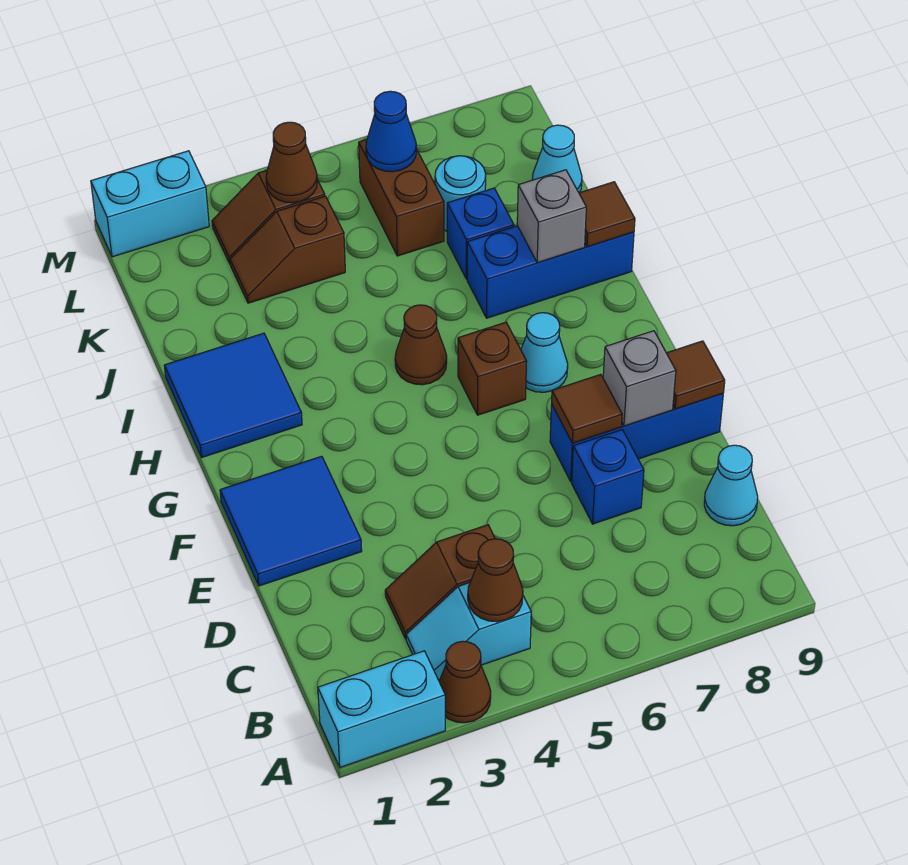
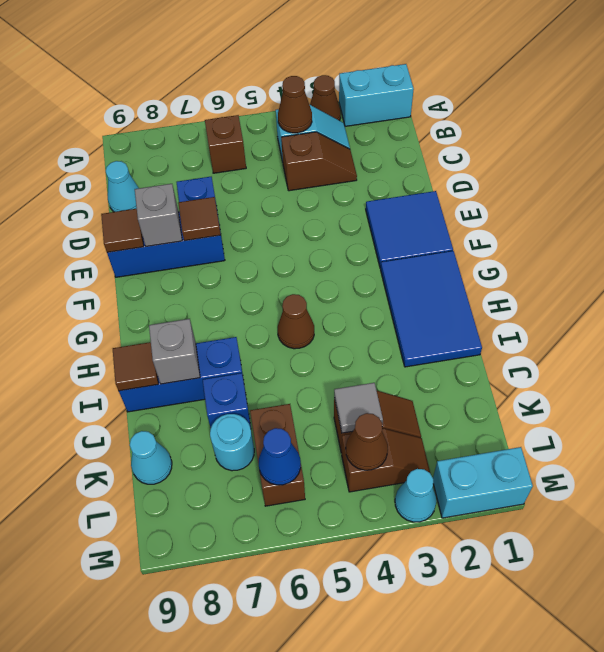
brown 1x1 brick [458,322,527,415] -> brown 1x1 brick moved to [205,115,246,173]
cyan 1x1 cone [521,313,568,392] -> cyan 1x1 cone moved to [395,469,436,522]
blue 2x2 tile [164,333,302,457] -> blue 2x3 tile [381,251,482,367]
none -> grey 1x1 tile [334,383,383,433]

